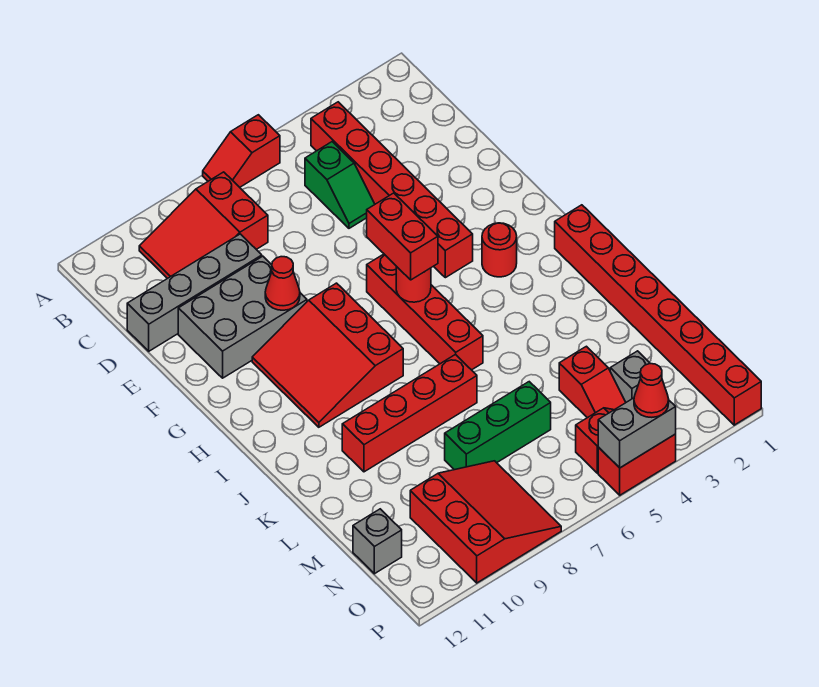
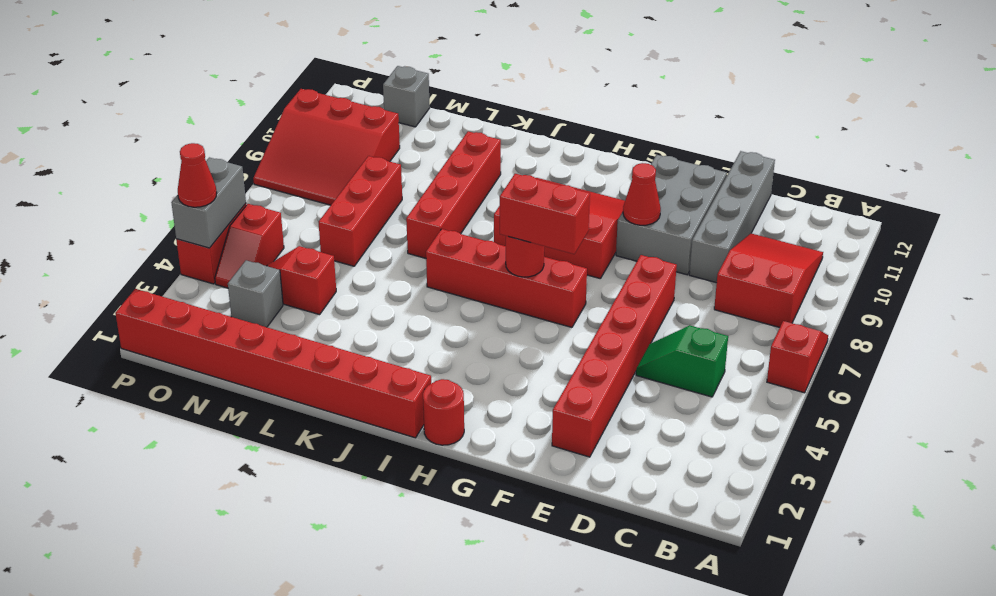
red 1x6 brick [311,102,473,278] -> red 1x6 brick turned to [552,255,677,457]
red 1x1 round brick [482,223,517,277] -> red 1x1 round brick moved to [423,379,464,445]
green 1x3 brick [445,382,551,470] -> red 1x3 brick [319,156,402,266]

